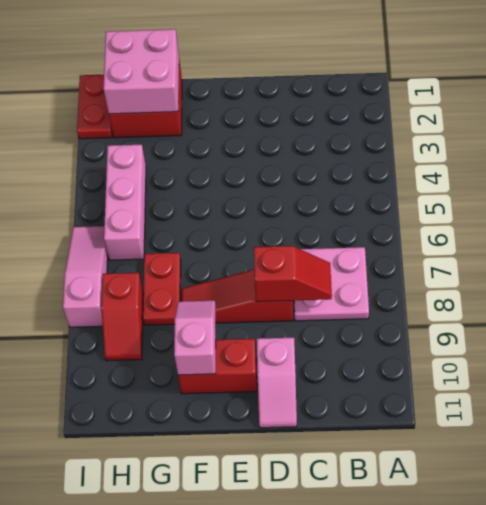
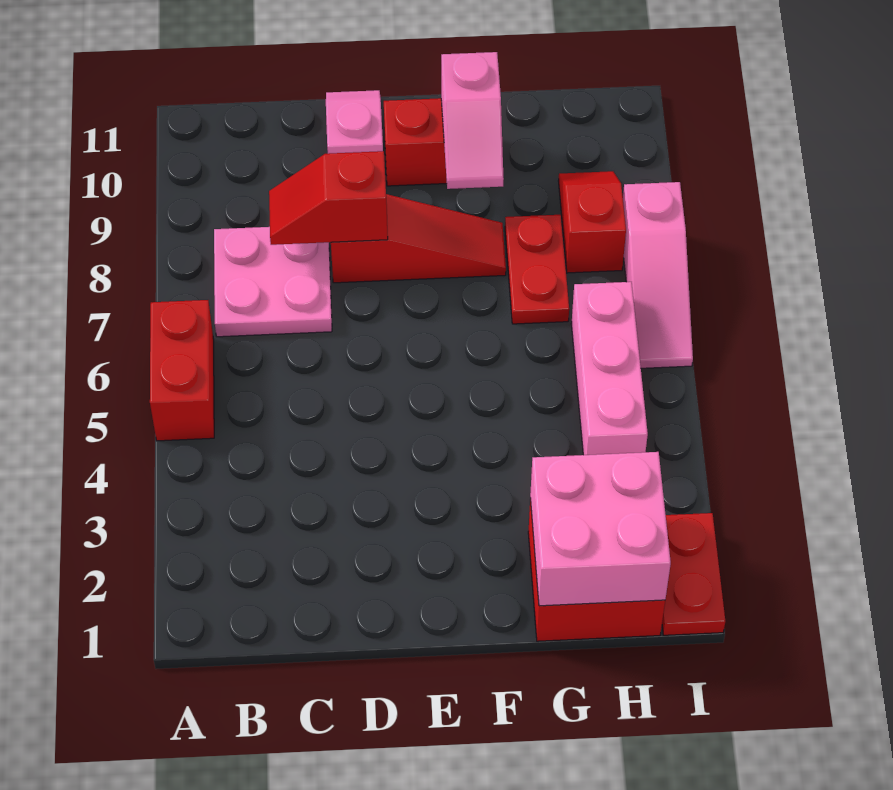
none -> red 1x2 brick [150,300,214,441]

